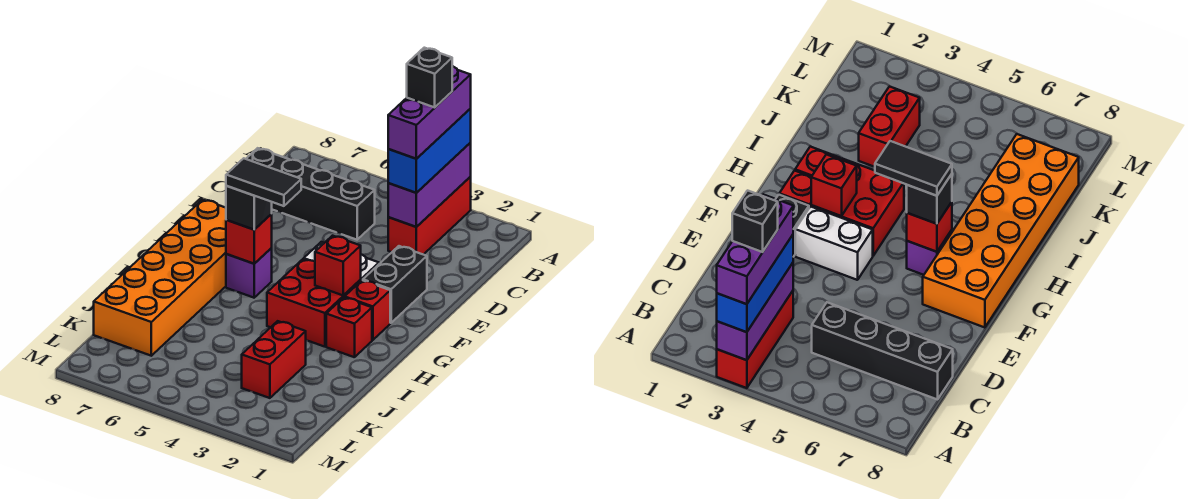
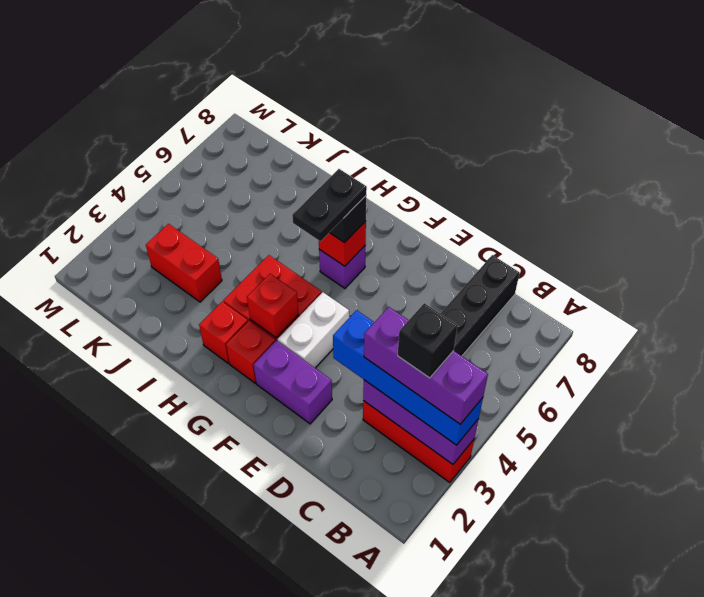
blue 1x3 brick [388,109,471,193] -> blue 1x4 brick [333,310,483,445]
black 1x2 brick [363,246,427,323] -> purple 1x2 brick [254,340,332,424]
orange 2x6 brick [94,200,226,356] -> none
black 1x2 tile [226,158,301,206] -> black 1x2 plate [292,169,367,241]

